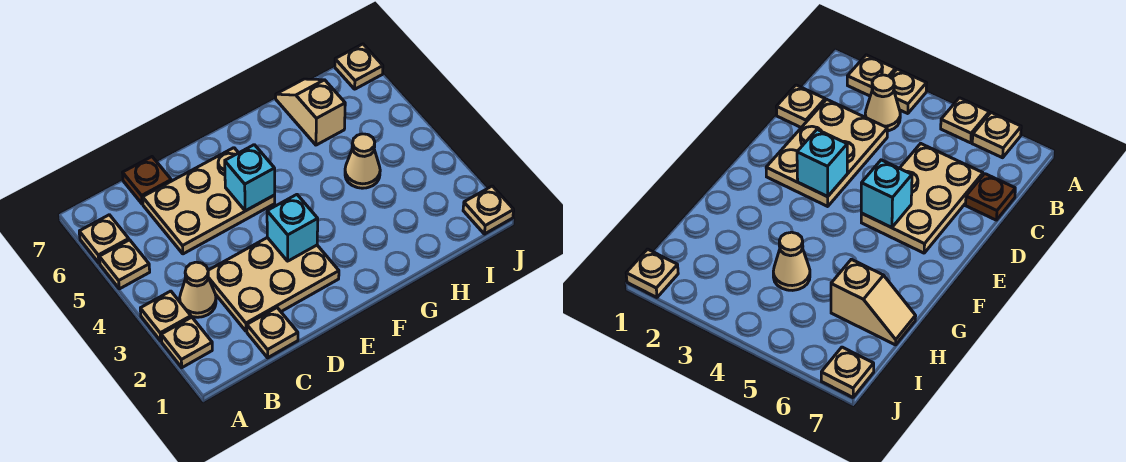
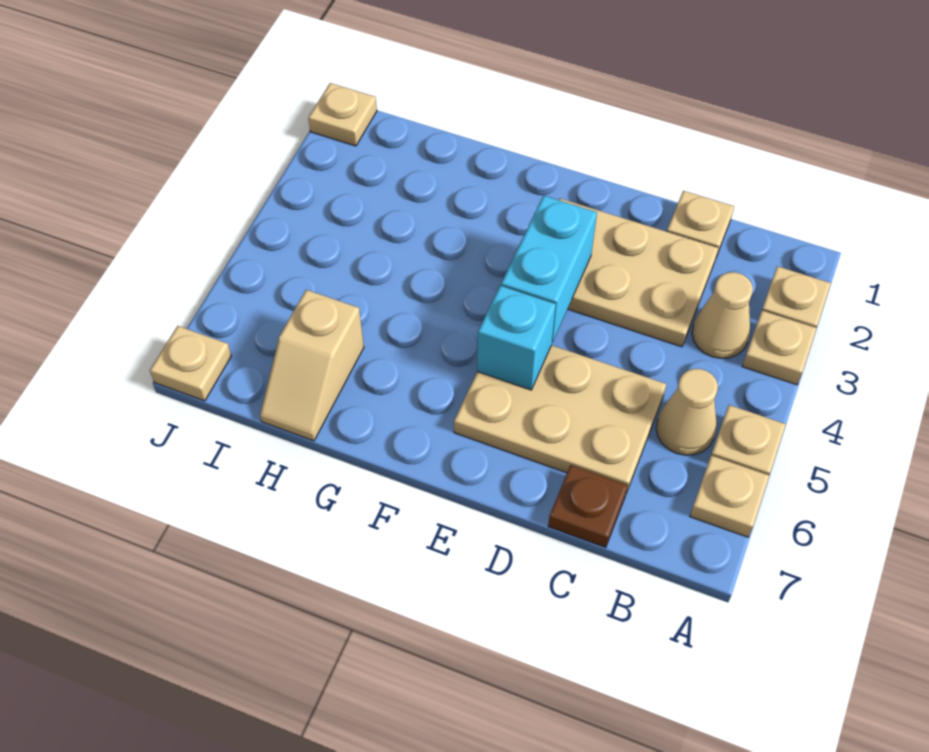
cyan 1x1 brick [267,195,318,261] -> cyan 1x2 brick [501,195,597,342]
tan 1x1 cone [345,134,380,188] -> tan 1x1 cone moved to [656,369,718,455]

